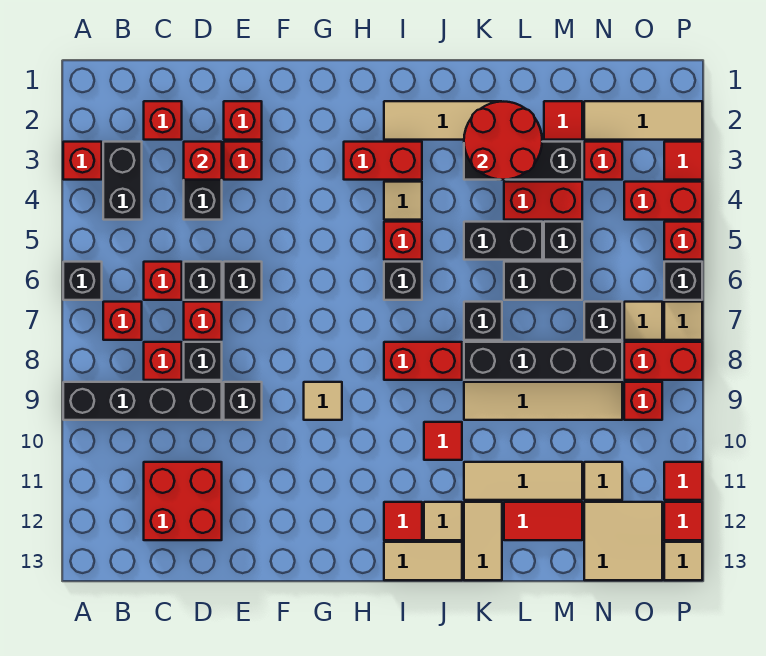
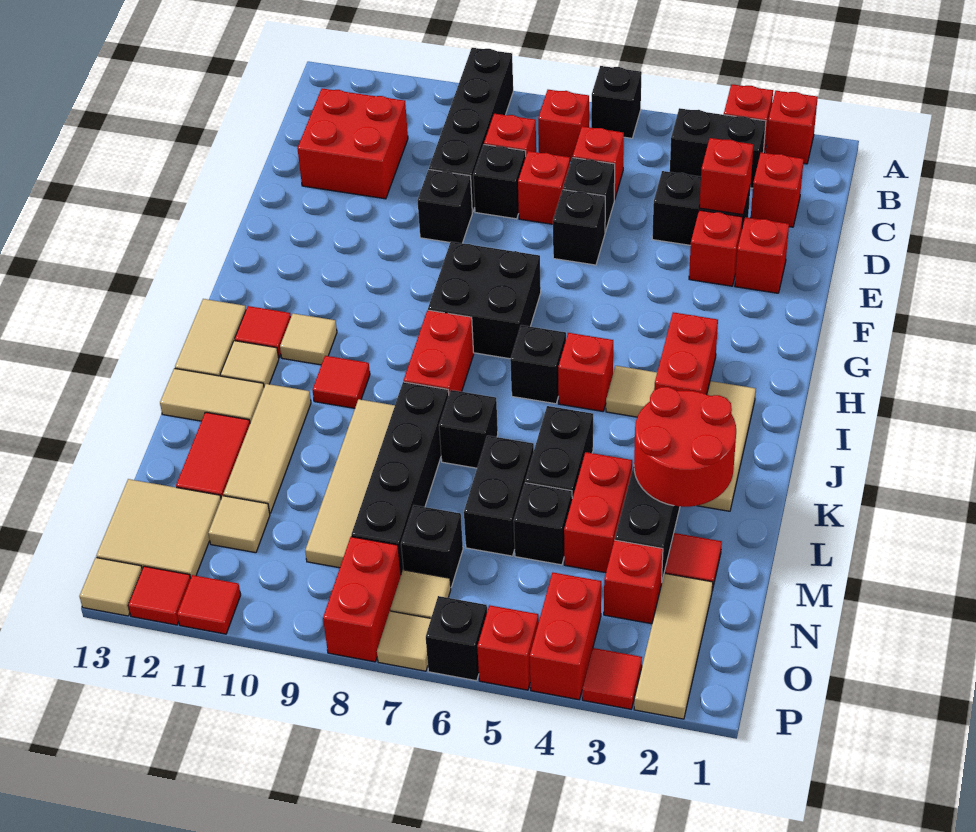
none -> black 2x2 brick [428,242,541,359]
tan 1x1 tile [304,382,342,420] -> tan 1x1 tile moved to [280,313,337,365]
red 1x1 brick [624,382,662,420] -> red 1x1 brick moved to [766,91,818,164]

